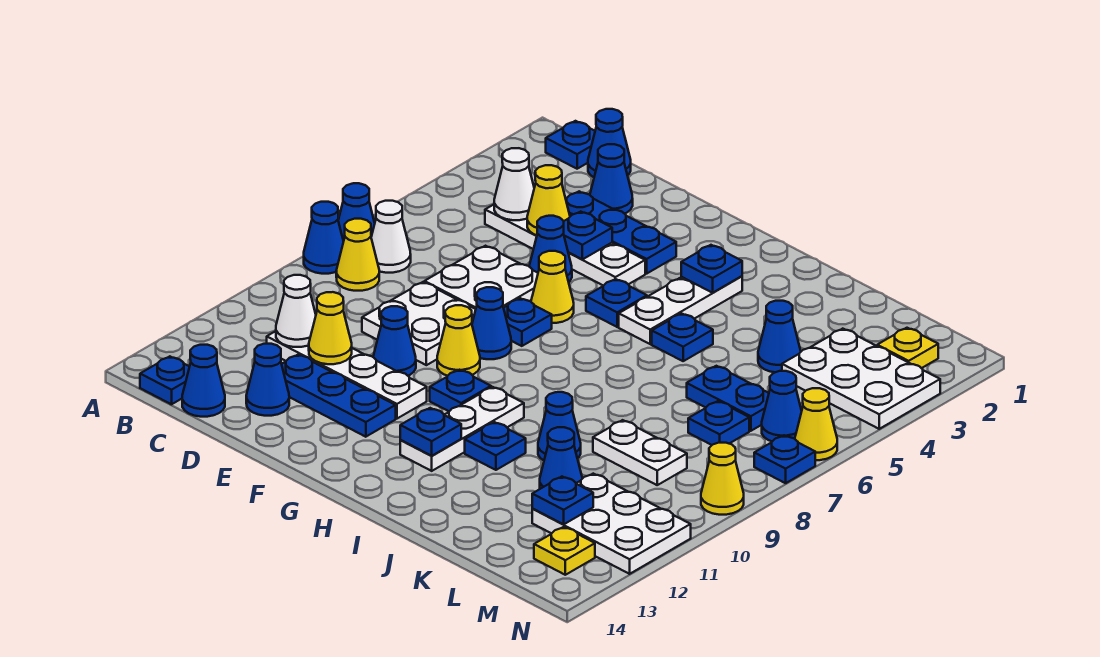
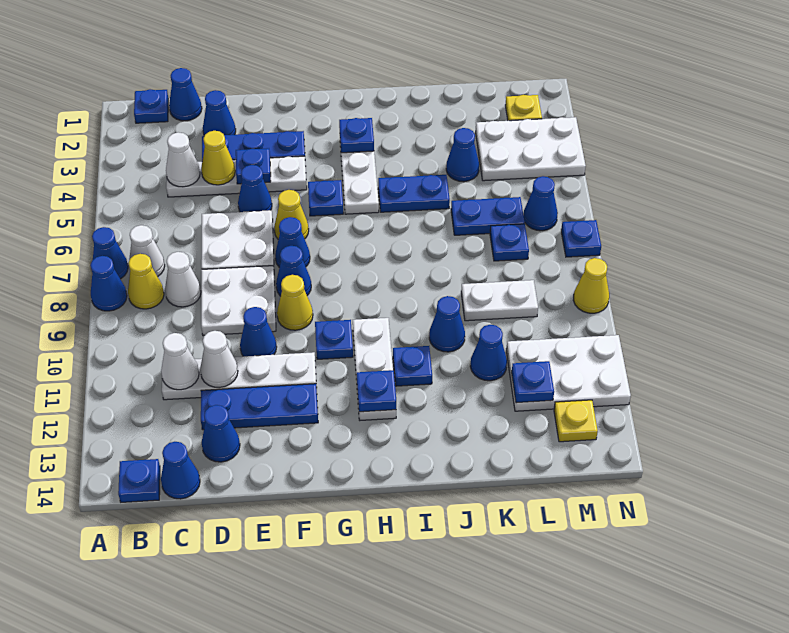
none -> white 1x1 cone [165,252,201,307]
yellow 1x1 cone [309,292,352,364] -> white 1x1 cone [200,331,238,388]
blue 1x1 plate [504,298,552,346] -> blue 1x1 cone [275,217,310,267]
blue 1x1 plate [652,313,713,361] -> blue 1x2 plate [378,175,450,212]
yellow 1x1 cone [795,388,837,460] -> none

